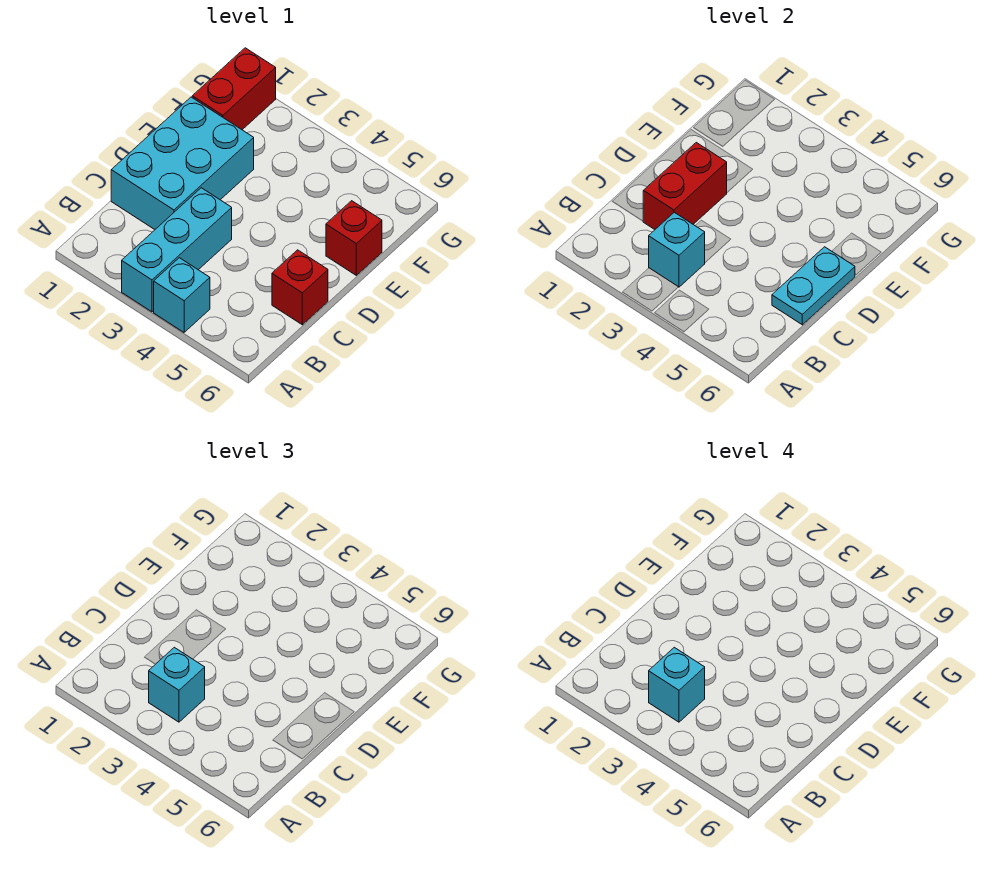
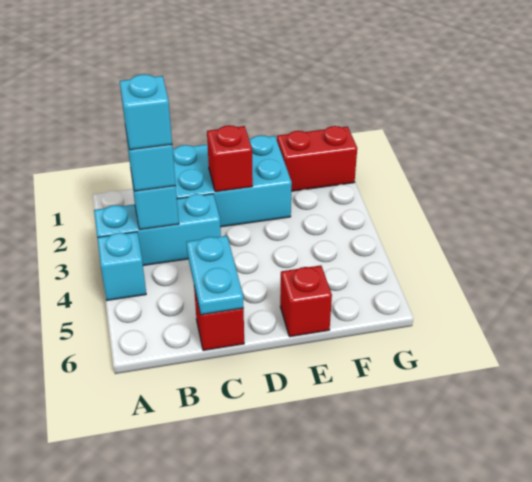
red 1x2 brick [643,143,727,229] -> red 1x1 brick [207,125,253,192]
cyan 1x2 plate [772,247,855,325] -> cyan 1x2 plate turned to [186,236,244,315]

